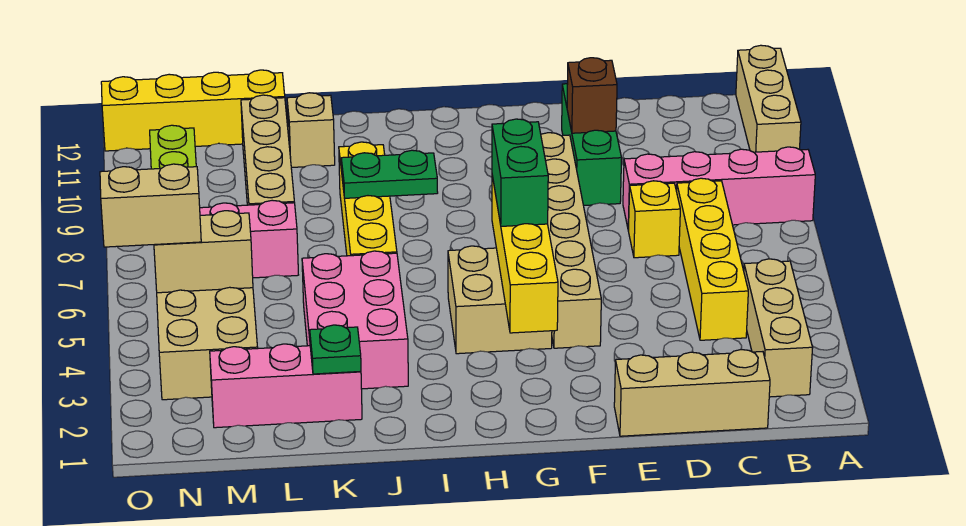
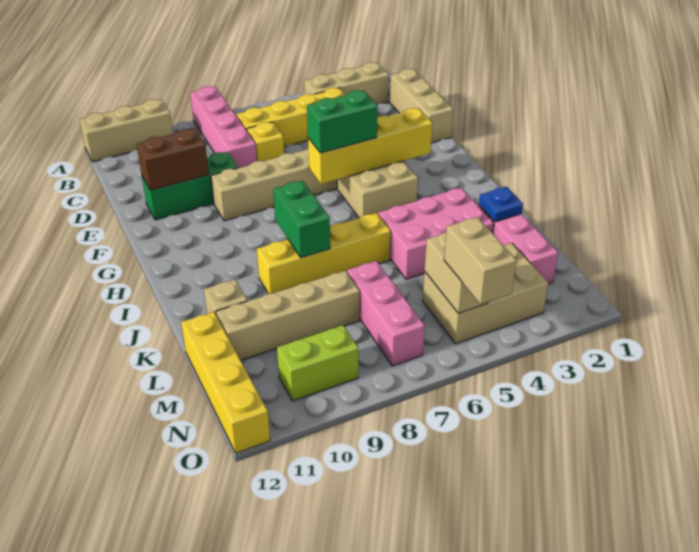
brown 1x1 brick [567,58,617,133] -> brown 1x2 brick [137,129,209,190]
green 1x2 plate [341,150,438,198] -> green 1x2 brick [273,181,330,258]
green 1x1 plate [310,325,361,374] -> blue 1x1 plate [479,187,523,222]

